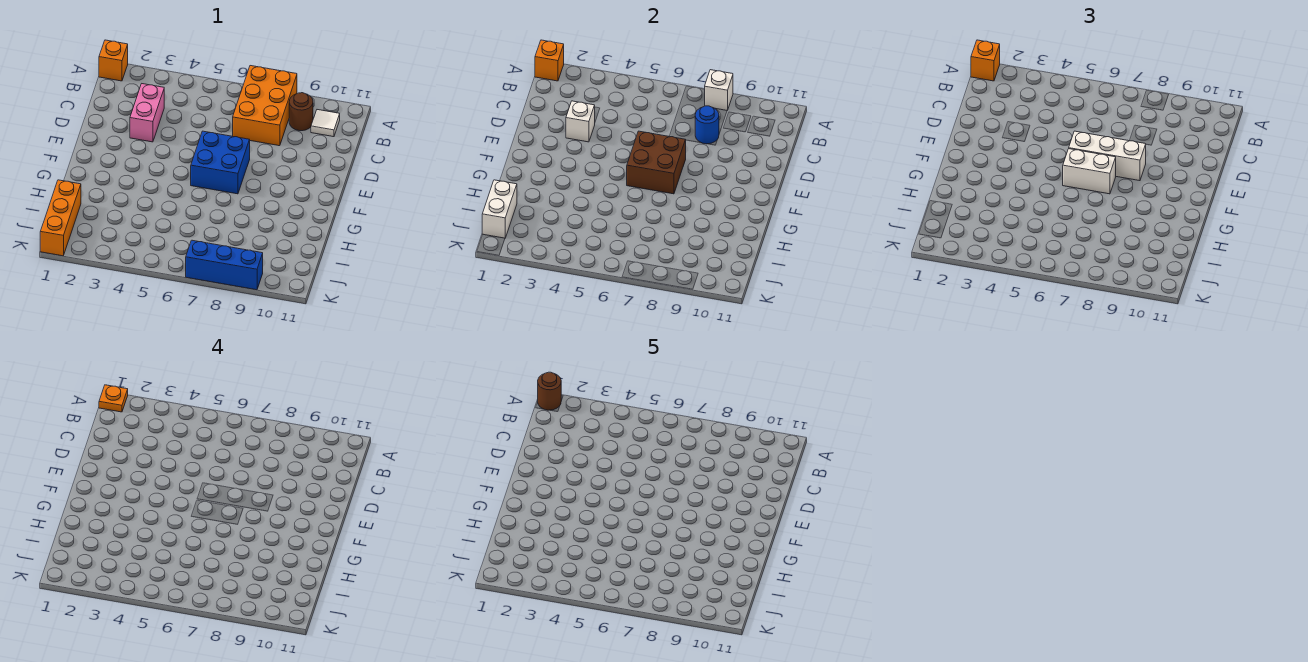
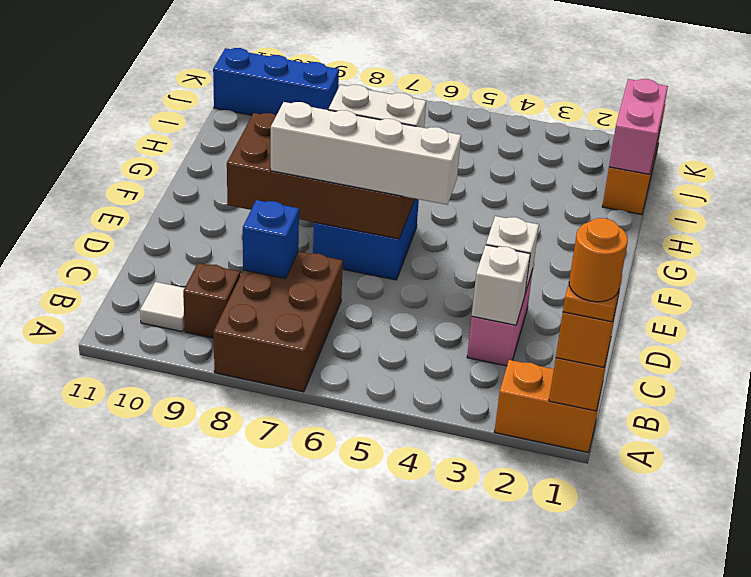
orange 1x1 brick [99,40,128,81] -> orange 1x2 brick [495,360,602,453]
brown 1x1 round brick [538,372,561,410] -> orange 1x1 round brick [569,218,628,302]
orange 2x3 brick [233,66,297,146] -> brown 2x3 brick [213,251,343,392]
white 1x1 brick [705,70,733,110] -> white 1x1 brick moved to [472,245,530,325]
brown 1x1 round brick [289,93,313,131] -> brown 1x1 brick [183,263,240,338]
blue 1x1 round brick [695,106,719,144] -> blue 1x1 brick [243,200,299,279]
brown 2x2 brick [627,131,686,194] -> brown 2x4 brick [227,113,415,239]
white 1x3 brick [1069,131,1146,181] -> white 1x4 brick [271,102,461,205]
white 1x2 brick [482,180,517,238] -> pink 1x2 brick [609,79,668,174]
blue 1x3 brick [186,240,263,290] -> blue 1x3 brick moved to [213,48,339,115]

